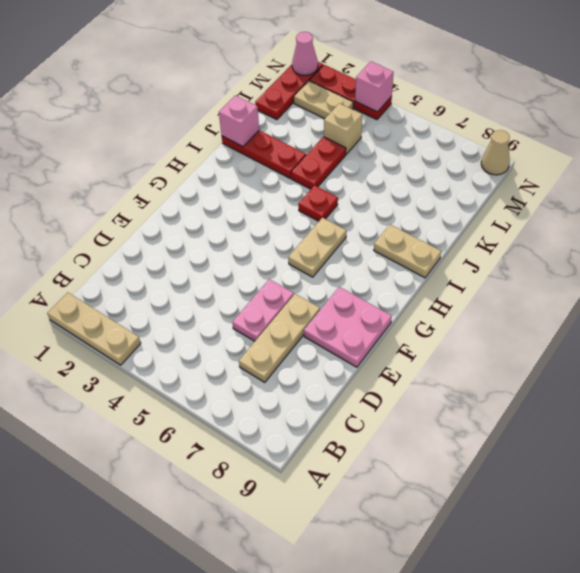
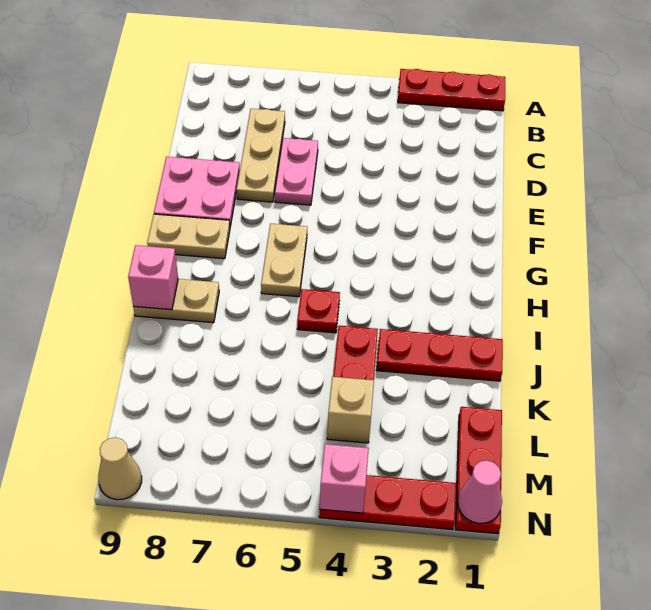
tan 1x3 plate [47,292,141,365] -> red 1x3 plate [398,69,505,111]
pink 1x1 brick [219,95,259,147] -> pink 1x1 brick moved to [128,245,178,310]
tan 1x2 plate [294,81,353,119] -> tan 1x2 plate moved to [147,214,230,259]

